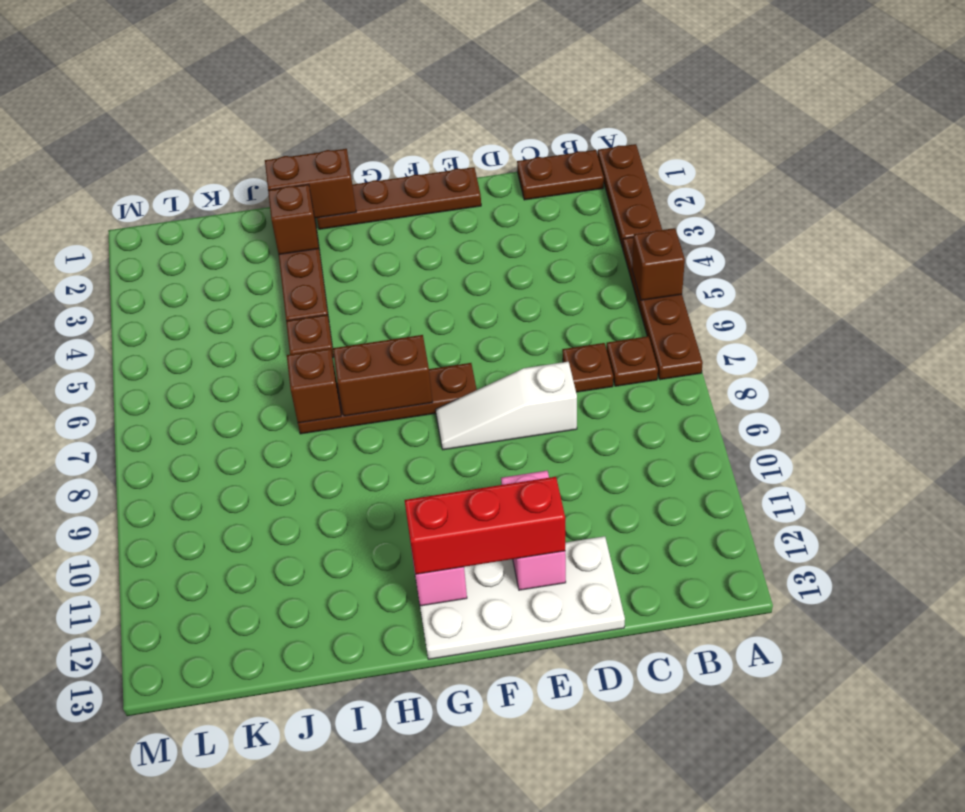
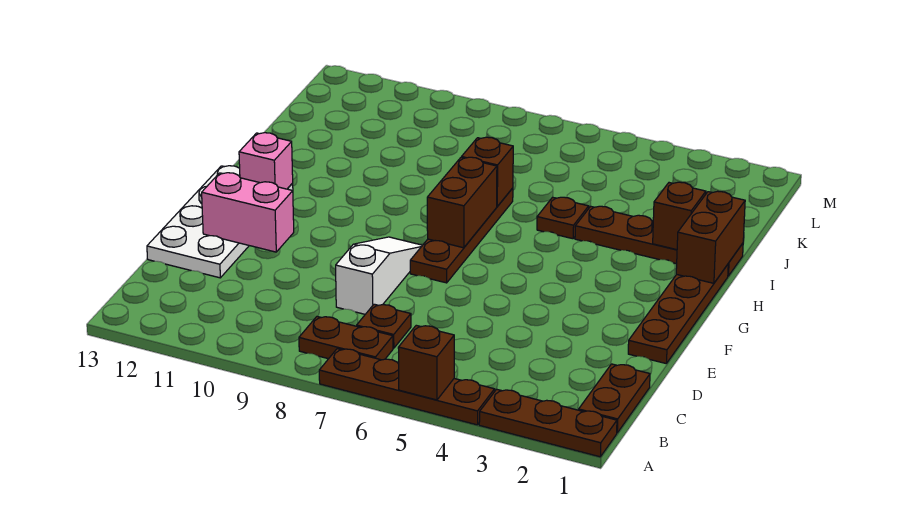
brown 1x1 plate [607,336,658,386] -> brown 1x2 plate [299,317,393,360]
red 1x3 brick [405,477,565,574] -> none

